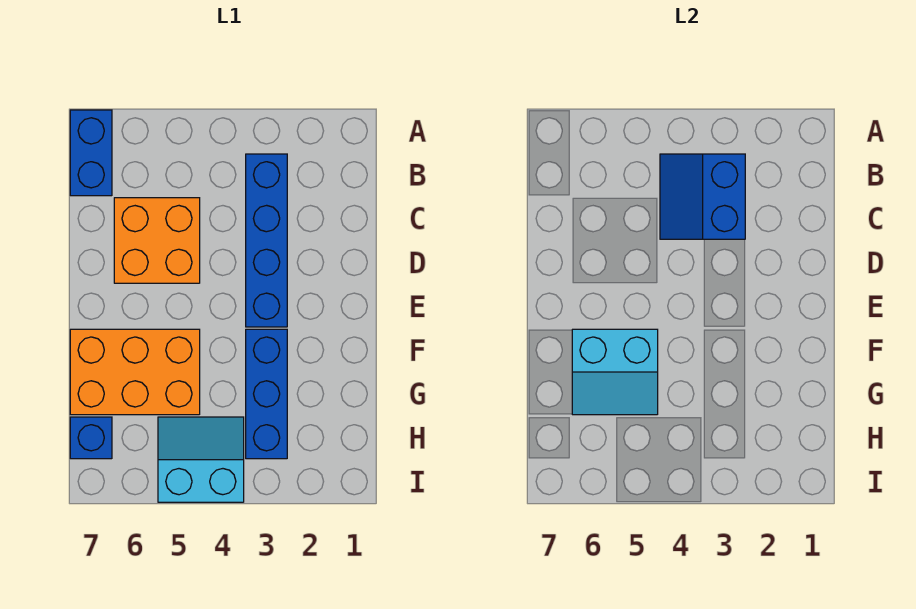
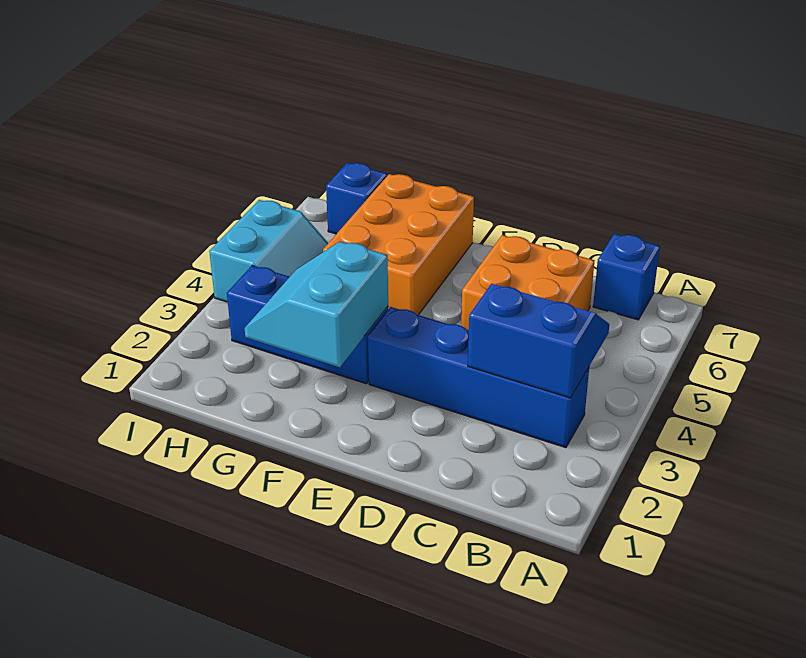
blue 1x2 brick [70,110,112,196] -> blue 1x1 brick [593,234,660,320]
cyan 2x2 slope [572,329,658,415] -> cyan 2x2 slope moved to [245,241,388,367]

